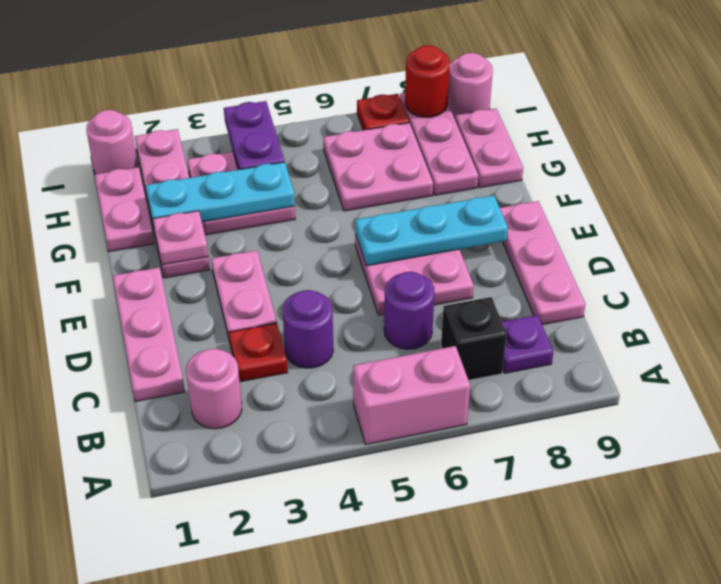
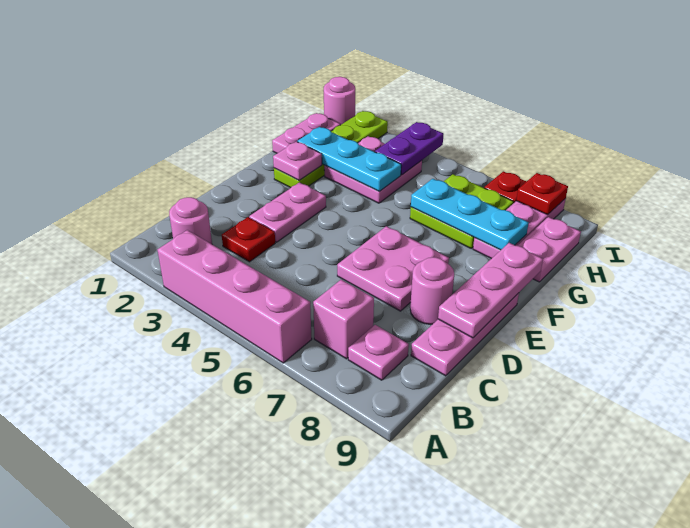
pink 1x2 brick [353,346,470,444] -> pink 1x4 brick [158,230,312,363]
black 1x1 brick [441,297,507,380] -> pink 1x1 brick [313,280,374,359]
purple 1x1 plate [502,315,553,373] -> pink 1x1 plate [348,325,409,380]
pink 1x3 plate [113,268,185,402] -> pink 1x3 plate moved to [438,243,543,338]
purple 1x1 round brick [282,290,333,368] -> none
purple 1x1 round brick [384,272,435,349] -> none
cyan 1x3 plate [355,195,508,266] -> cyan 1x3 plate moved to [411,179,528,250]
pink 1x4 plate [135,129,210,278] -> lime 1x4 plate [274,111,388,188]
pink 2x2 plate [323,123,433,211] -> lime 2x2 plate [410,174,513,248]
red 1x1 round brick [405,45,450,117] -> red 1x1 plate [516,173,568,215]
pink 1x1 round brick [448,53,493,119] -> pink 1x1 round brick moved to [410,257,454,324]

